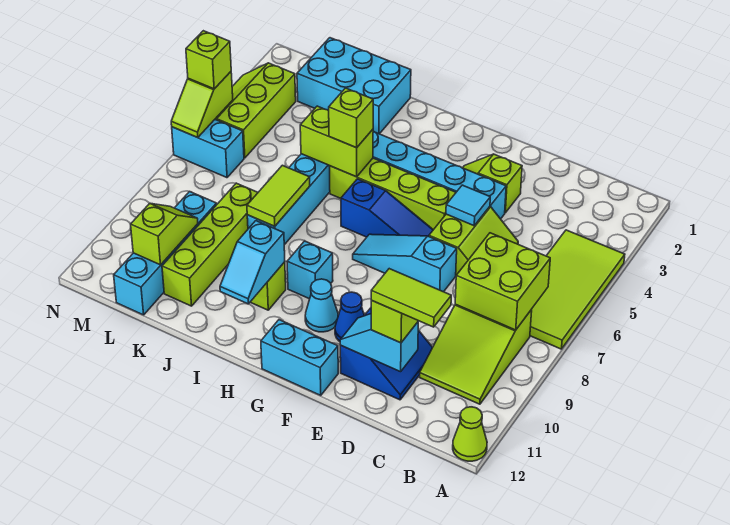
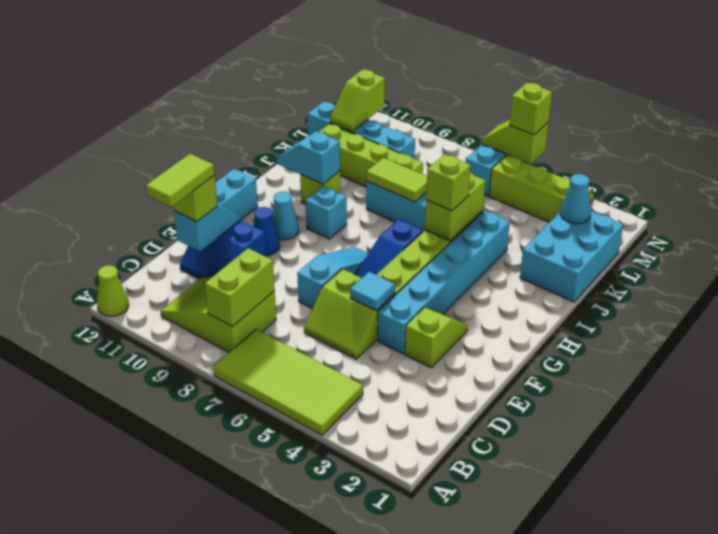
lime 2x2 brick [455,233,550,330] -> lime 1x2 brick [205,248,275,326]
none -> cyan 1x1 cone [560,174,591,224]
lime 1x2 slope [131,204,198,265] -> lime 1x2 slope turned to [330,69,385,132]

